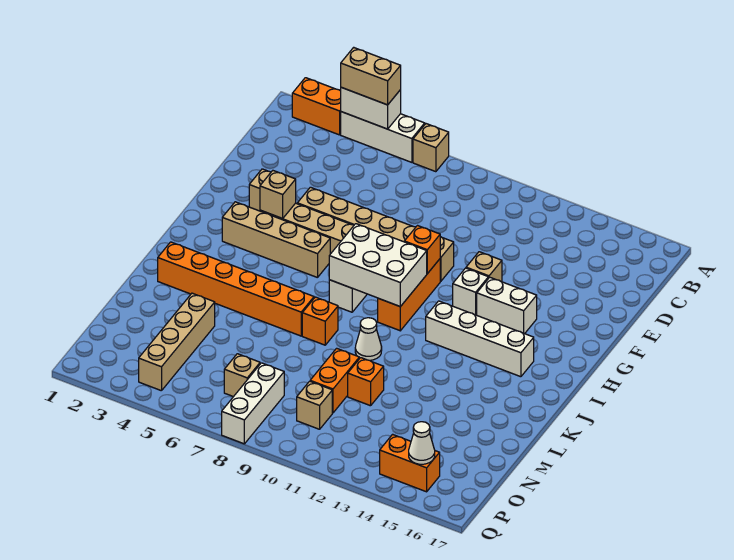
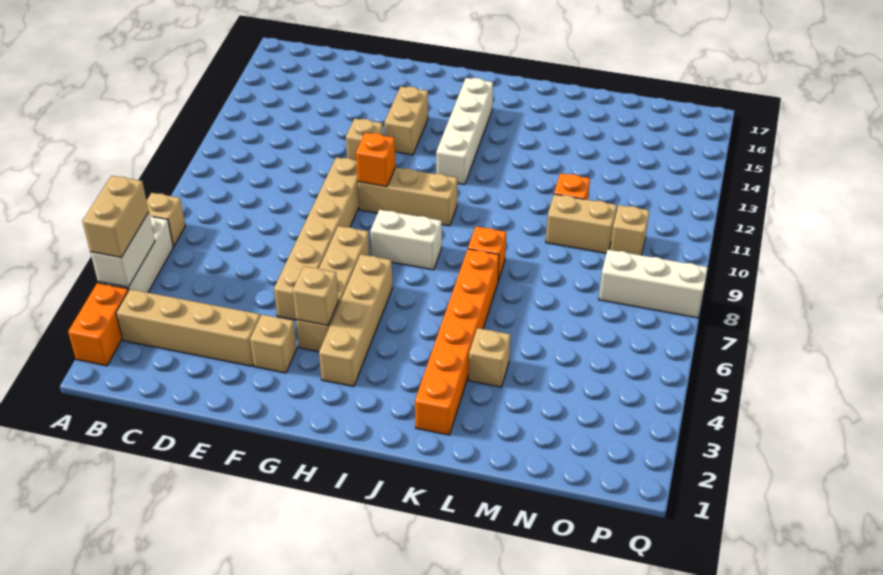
orange 1x3 brick [378,259,440,331] -> tan 1x3 brick [358,167,457,226]
white 1x1 brick [453,268,488,315] -> none
white 1x2 brick [477,277,537,334] -> tan 1x2 brick [384,87,428,155]
white 2x3 brick [329,224,427,307] -> none
white 1x1 cone [355,318,382,360] -> none
tan 1x4 brick [139,293,215,391] -> tan 1x4 brick moved to [116,289,260,366]
orange 1x2 brick [310,348,359,413] -> tan 1x2 brick [546,194,617,253]
tan 1x1 brick [224,354,260,397] -> tan 1x1 brick moved to [469,328,510,387]
orange 1x2 brick [380,434,440,492] -> none
white 1x1 cone [409,422,435,464] -> none

